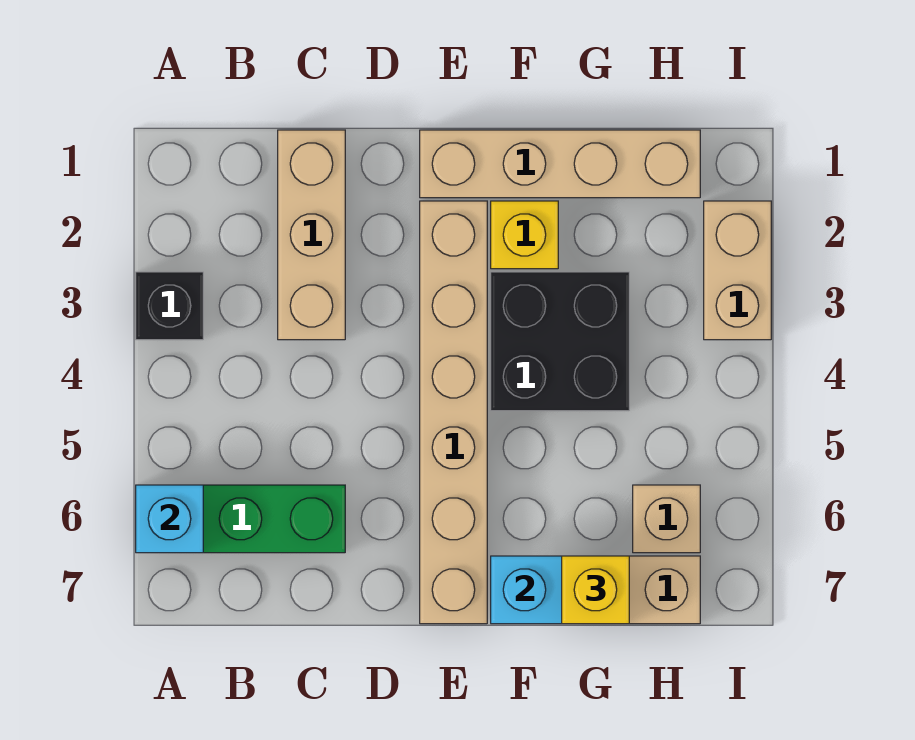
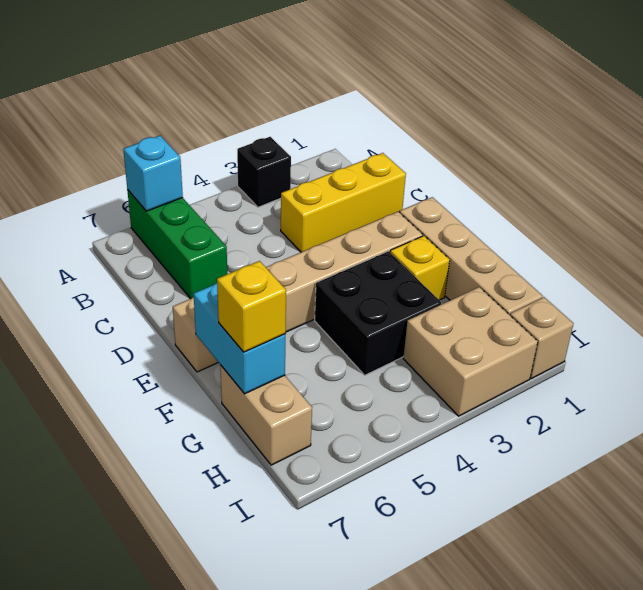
tan 1x3 brick [278,130,345,340] -> yellow 1x3 brick [281,153,406,252]
tan 1x1 brick [633,485,700,553] -> tan 1x1 brick moved to [510,297,573,379]
tan 1x2 brick [704,201,771,340] -> tan 2x2 brick [403,287,538,416]

